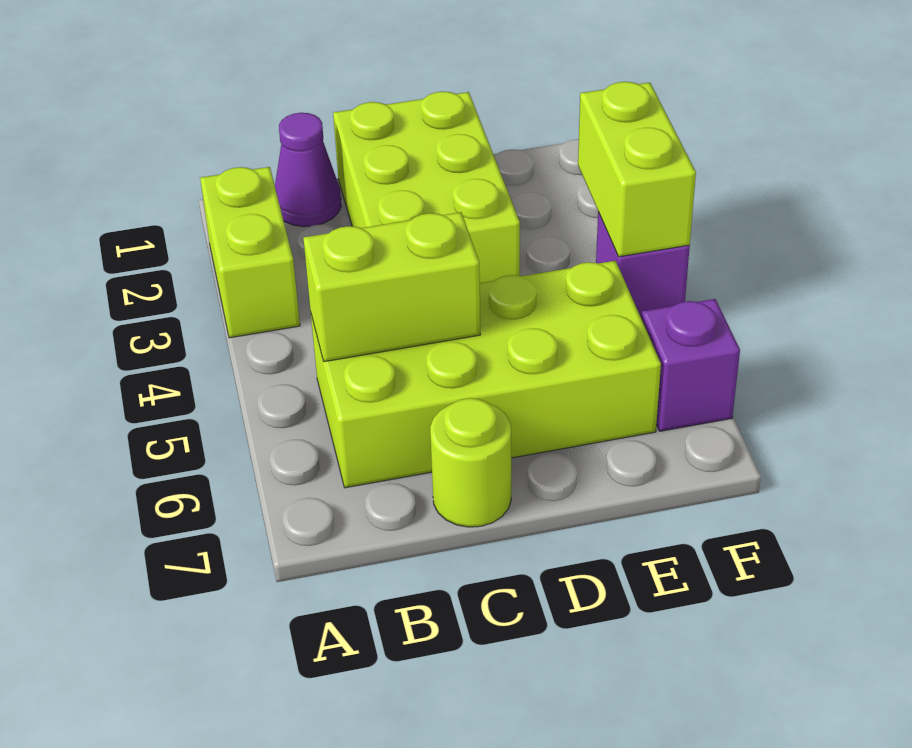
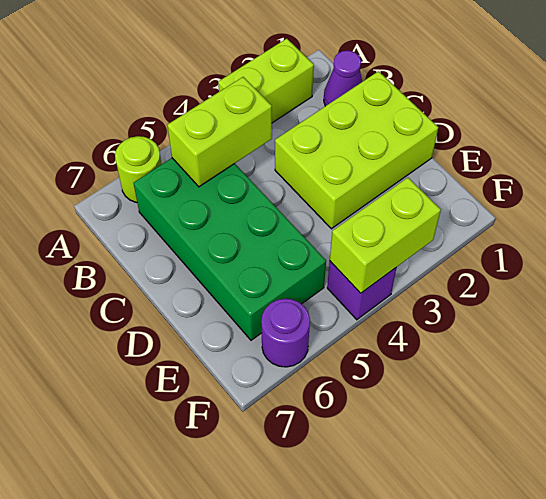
lime 2x4 brick [311,261,661,488] -> green 2x4 brick [134,158,326,340]
lime 1x2 brick [303,212,480,362] -> lime 1x2 brick turned to [167,77,272,187]
lime 1x1 round brick [430,398,511,527] -> lime 1x1 round brick moved to [115,136,161,203]
purple 1x1 brick [642,299,740,431] -> purple 1x1 round brick [261,299,310,367]

